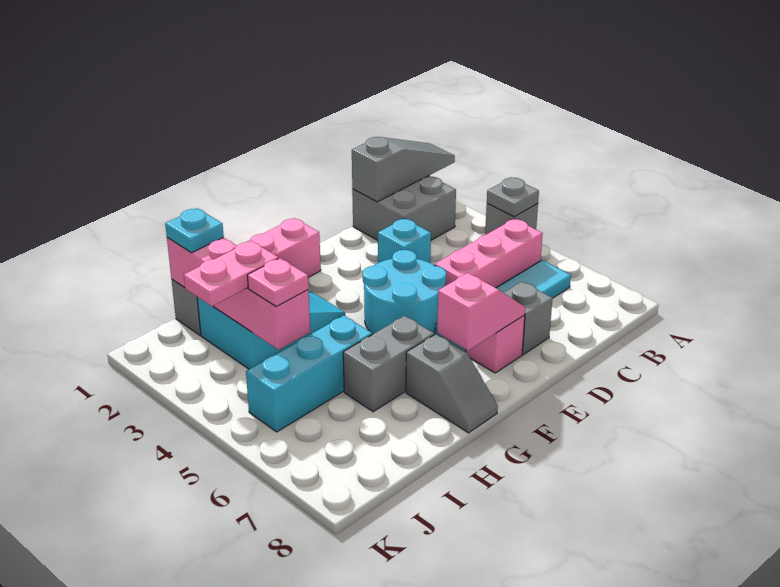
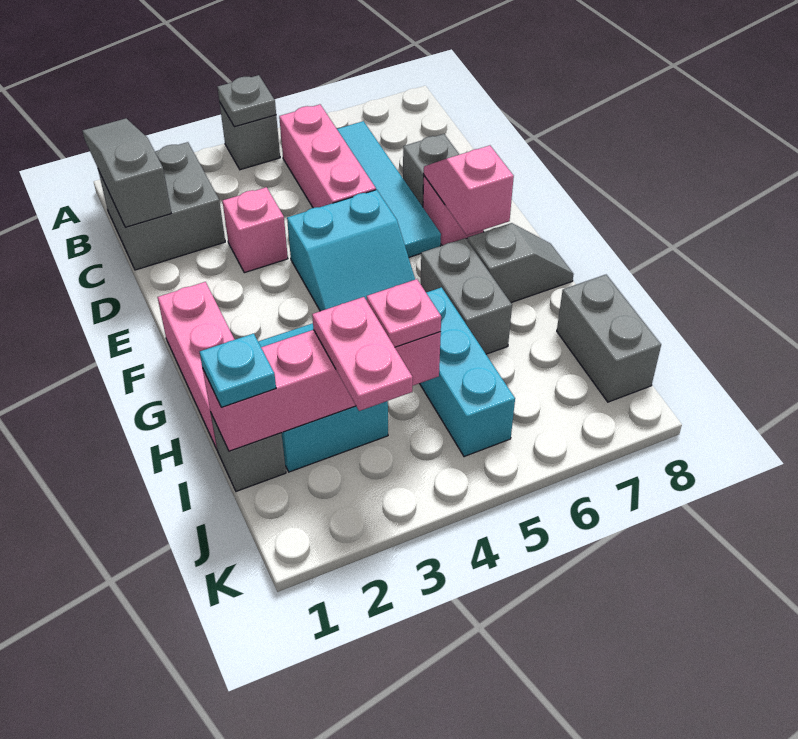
cyan 1x1 brick [378,218,431,263] -> pink 1x1 brick [222,187,288,273]
cyan 2x2 round brick [363,250,446,335] -> cyan 2x2 slope [287,190,415,311]
none -> grey 1x2 brick [557,275,661,402]

